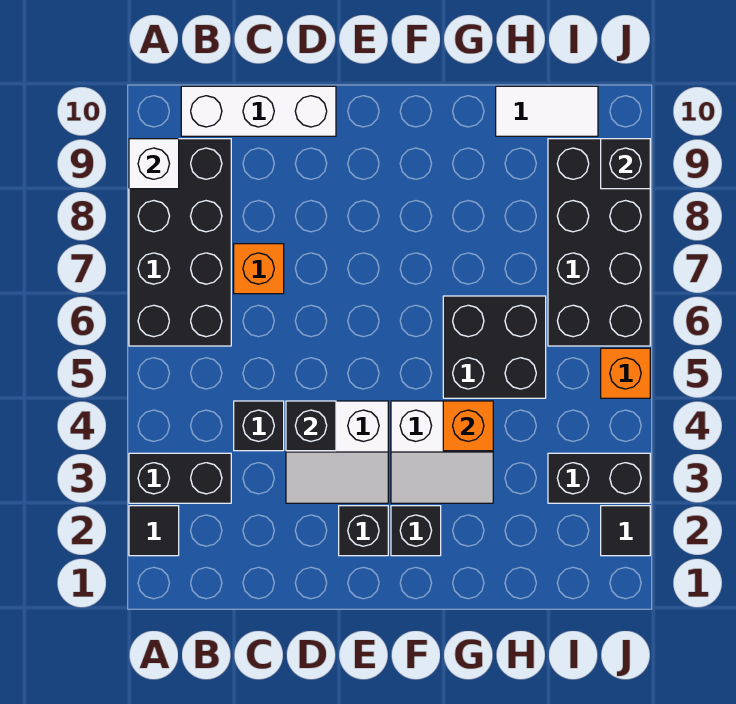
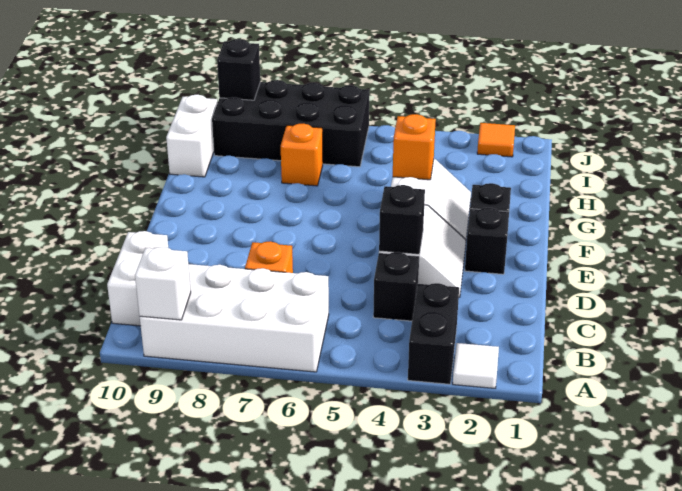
black 1x1 tile [129,506,179,556] -> white 1x1 tile [453,343,499,388]
black 2x4 brick [129,139,231,346] -> white 2x4 brick [140,264,329,372]
white 1x3 brick [181,86,336,136] -> white 1x2 brick [107,231,168,326]
black 2x2 brick [443,296,546,398] -> none
white 1x2 tile [496,86,598,136] -> white 1x2 brick [166,95,218,177]
black 1x2 brick [548,453,650,503] -> none
black 1x1 tile [601,506,650,556] -> orange 1x1 tile [477,123,515,157]
orange 1x1 brick [601,348,650,398] -> orange 1x1 brick moved to [281,124,323,186]

